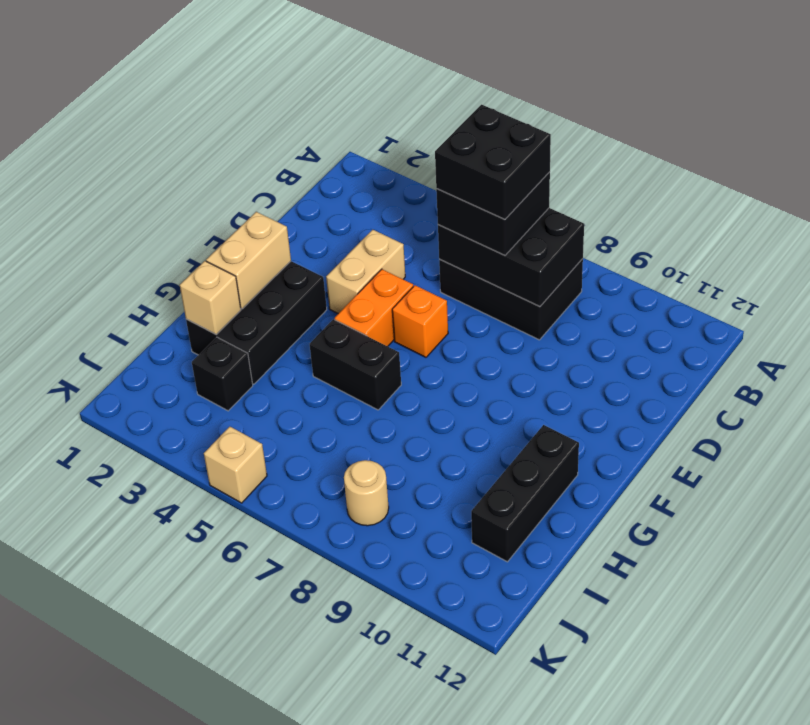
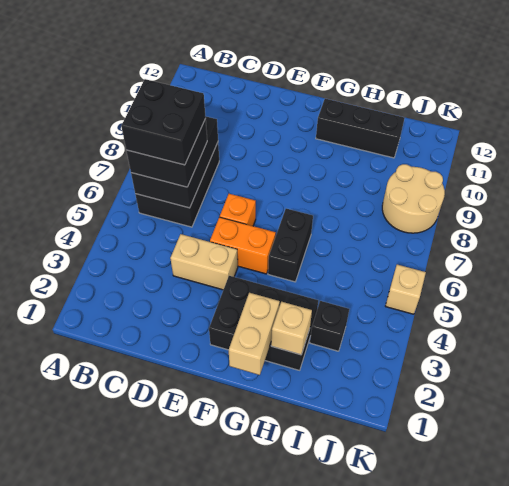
tan 1x2 brick [206,212,291,309] -> tan 1x2 brick turned to [229,293,280,375]
tan 1x1 round brick [344,460,389,526] -> tan 2x2 round brick [382,164,445,233]

